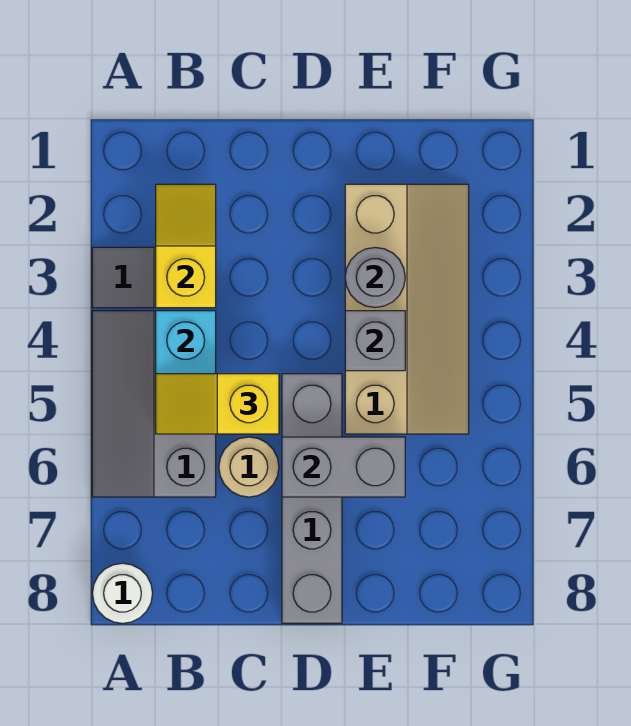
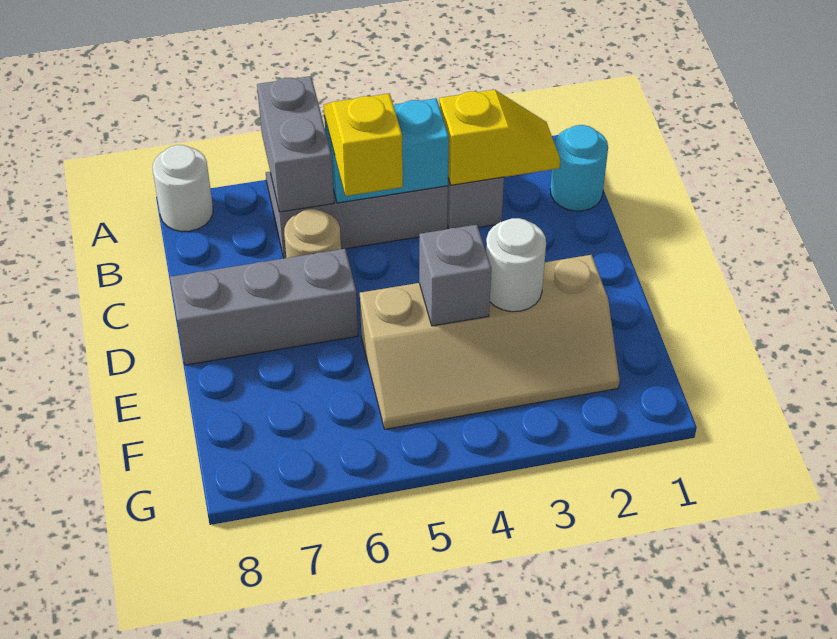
none -> cyan 1x1 round brick [550,125,608,211]
grey 1x4 brick [282,374,342,623] -> grey 1x3 brick [170,249,358,365]
grey 1x2 brick [282,437,405,497] -> grey 1x2 brick moved to [257,76,334,212]
grey 1x1 round brick [345,247,405,308] -> white 1x1 round brick [486,218,546,312]

